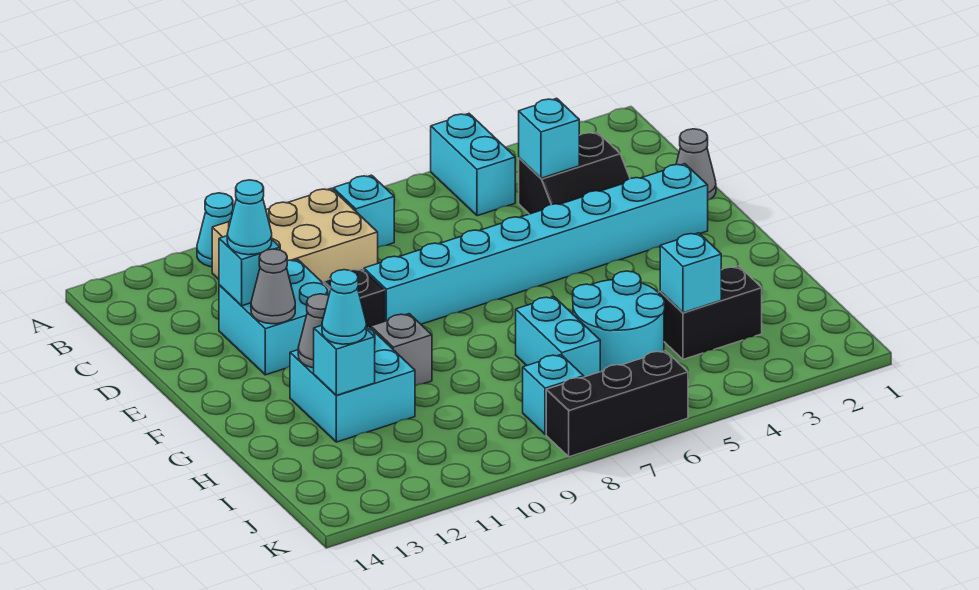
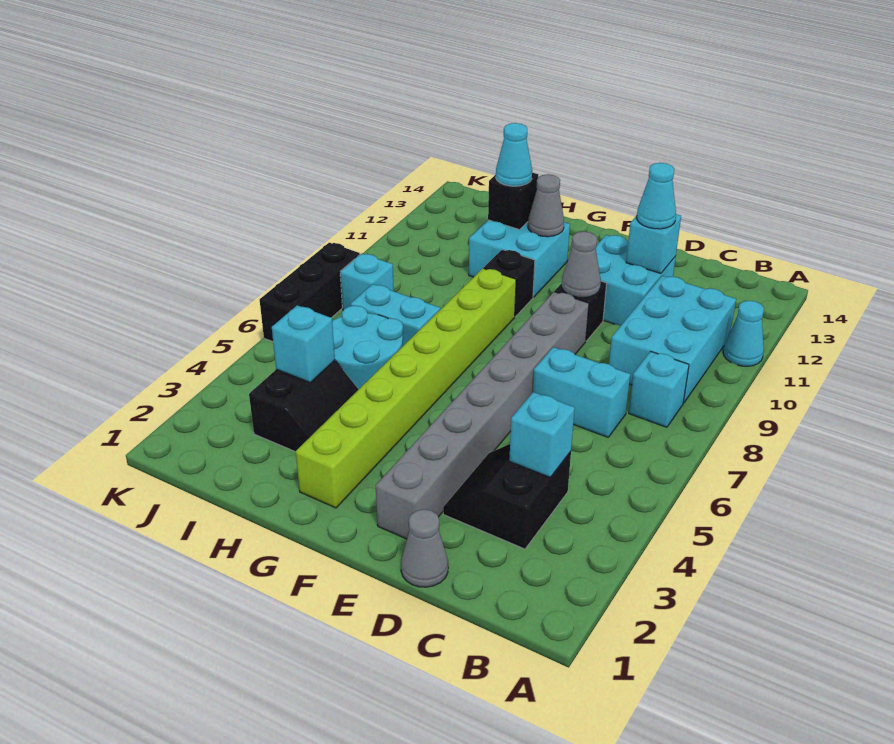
cyan 1x2 brick [431,114,515,216] -> cyan 1x2 brick moved to [533,347,630,437]
tan 2x3 brick [212,188,378,284] -> cyan 2x3 brick [609,276,736,403]
cyan 1x8 brick [364,164,708,324] -> grey 1x8 brick [376,292,589,539]
grey 1x1 cone [251,249,295,324] -> grey 1x1 cone moved to [562,231,601,297]
none -> lime 1x8 brick [296,268,516,508]
grey 1x1 brick [371,314,432,386] -> black 1x1 brick [484,250,535,317]
cyan 1x1 brick [314,325,375,395] -> black 1x1 brick [488,173,538,230]

